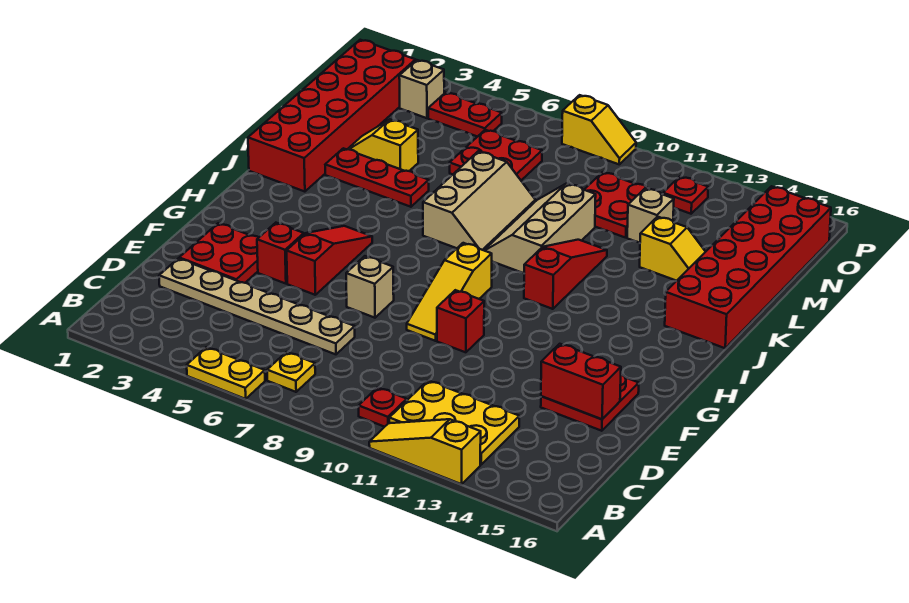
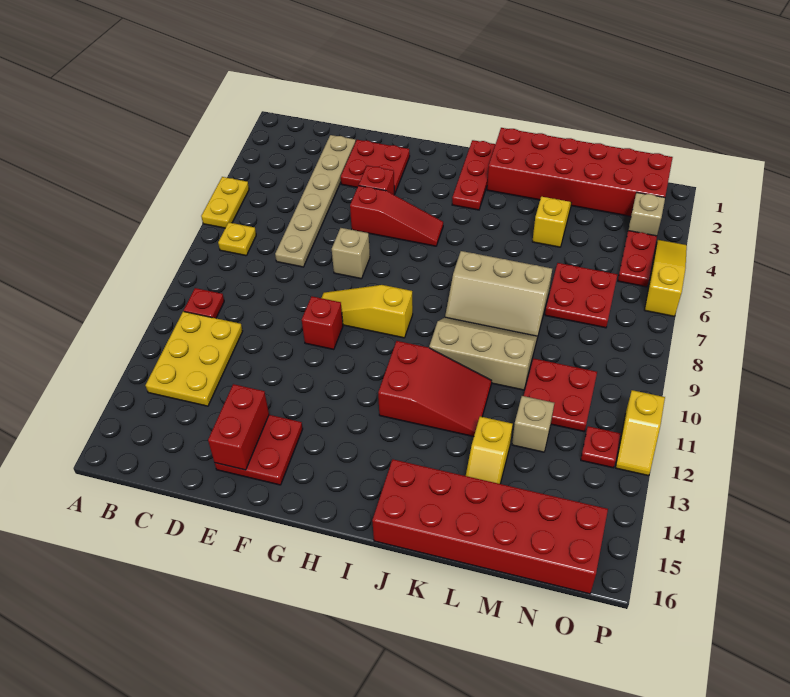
yellow 1x3 slope [369,419,481,484] -> yellow 1x3 slope moved to [645,240,687,316]
red 1x3 slope [524,240,607,309] -> red 2x3 slope [378,341,492,437]
red 1x3 plate [325,148,429,207] -> red 1x3 plate moved to [452,140,495,210]
yellow 1x2 slope [562,95,636,164] -> yellow 1x2 slope moved to [616,390,665,476]

